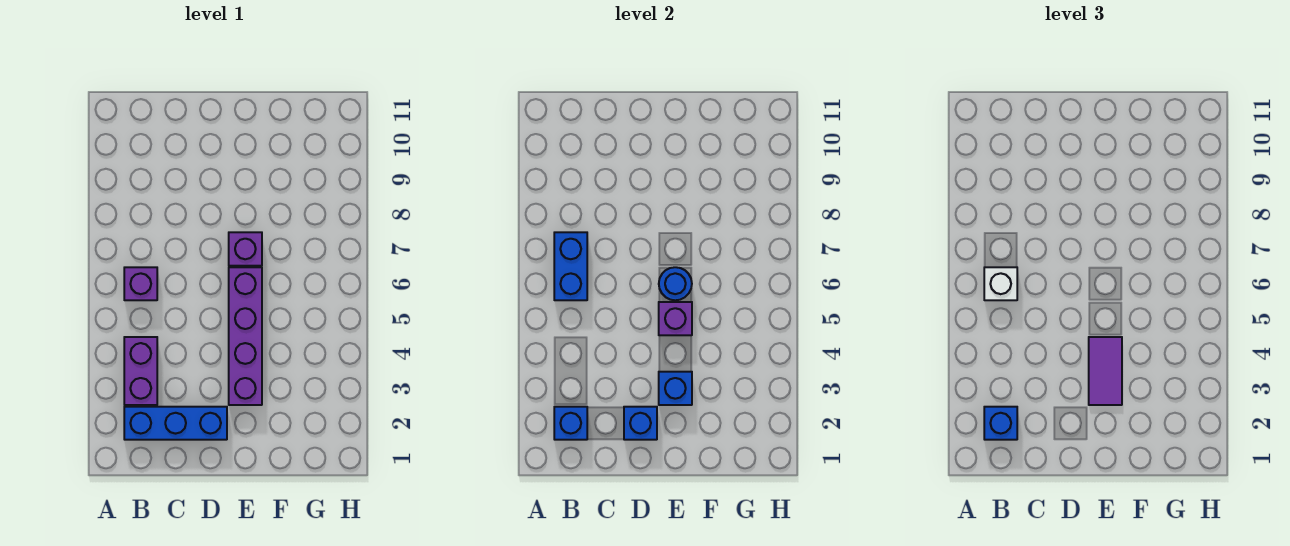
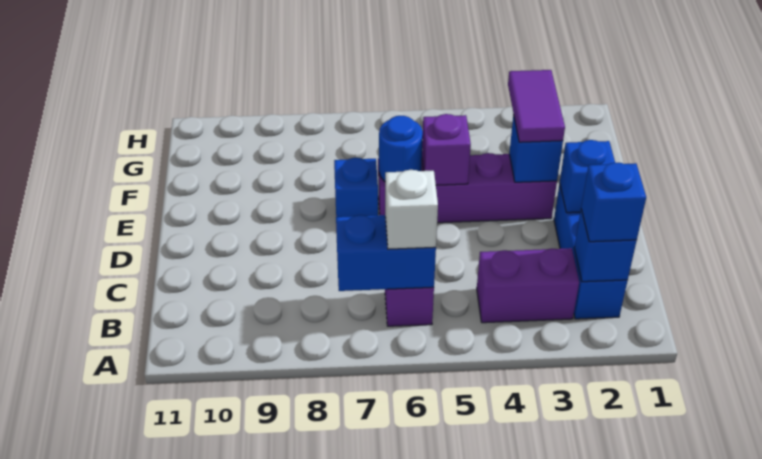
purple 1x2 tile [1089,337,1122,405] -> purple 1x2 tile turned to [508,70,565,142]
purple 1x1 brick [229,232,262,266] -> blue 1x1 brick [334,158,378,217]

